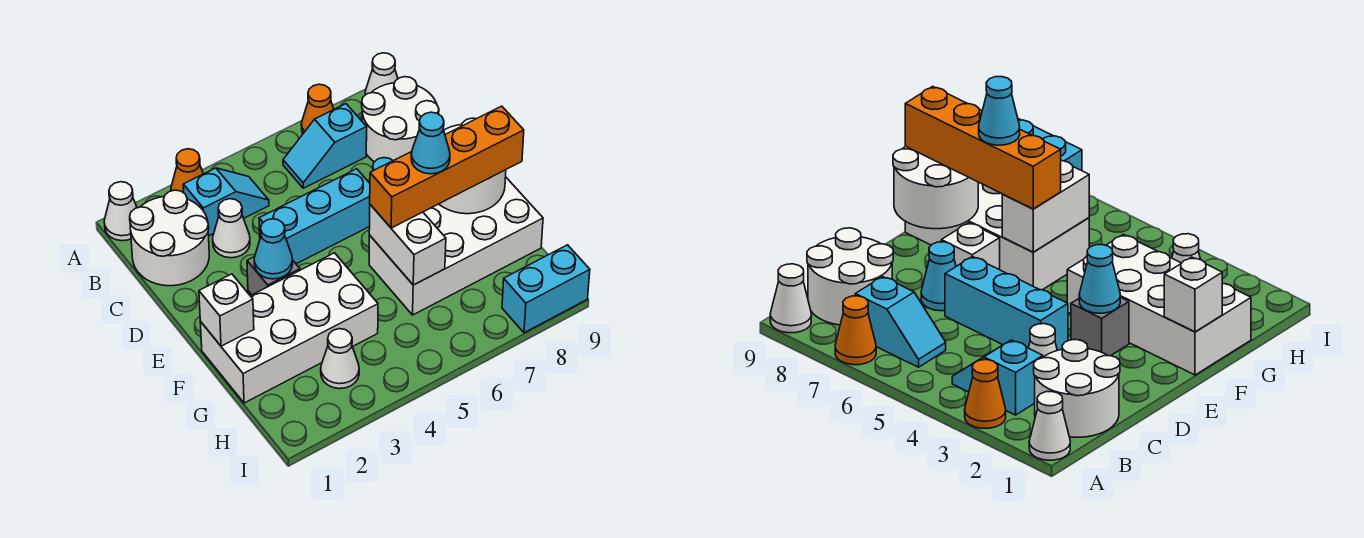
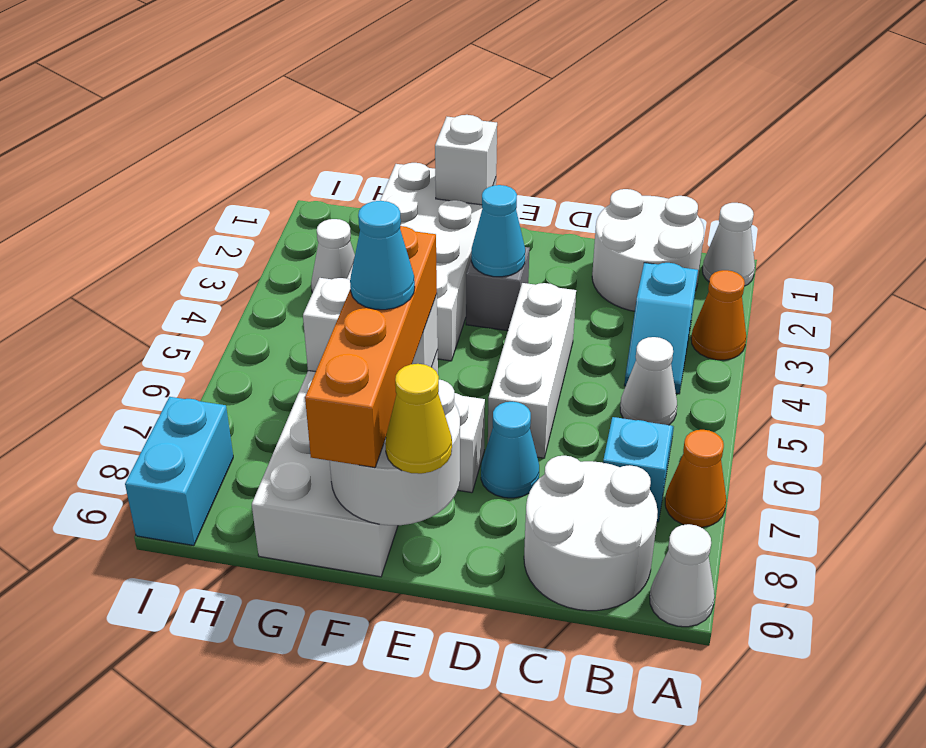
white 1x1 cone [213,199,250,258] -> white 1x1 cone moved to [620,337,677,425]
cyan 1x3 brick [259,169,370,264] -> white 1x3 brick [488,283,576,458]
none -> yellow 1x1 cone [385,364,452,474]

